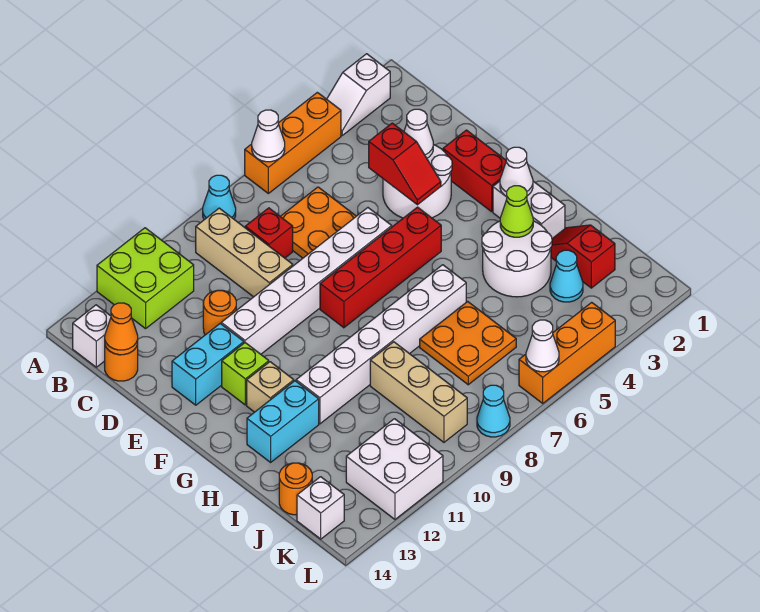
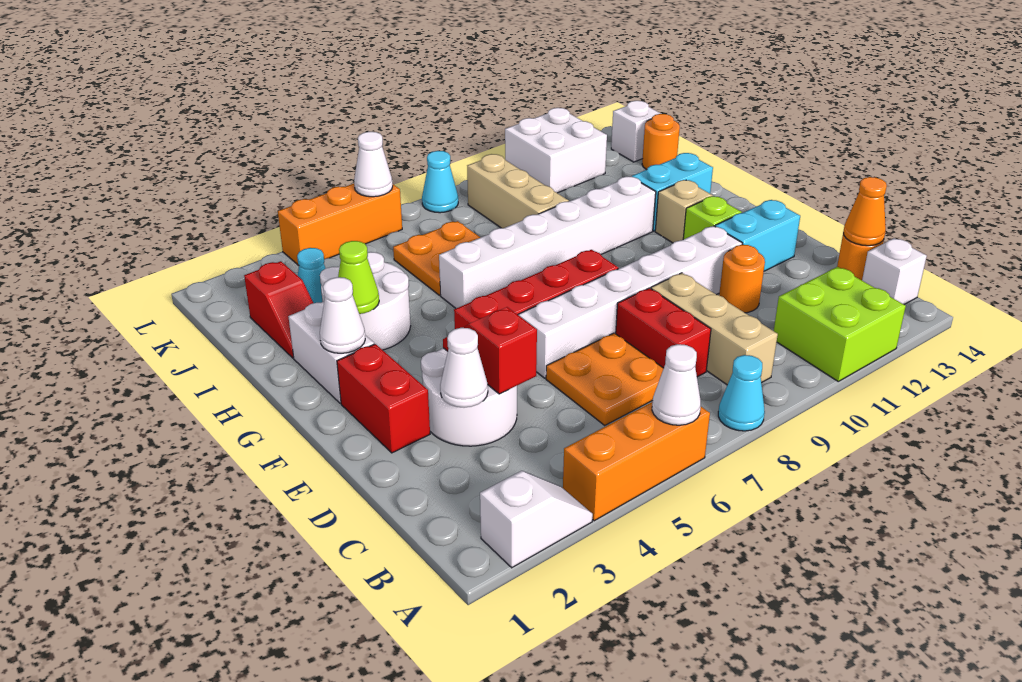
red 1x1 brick [245,208,293,258] -> red 1x2 brick [616,288,711,377]

